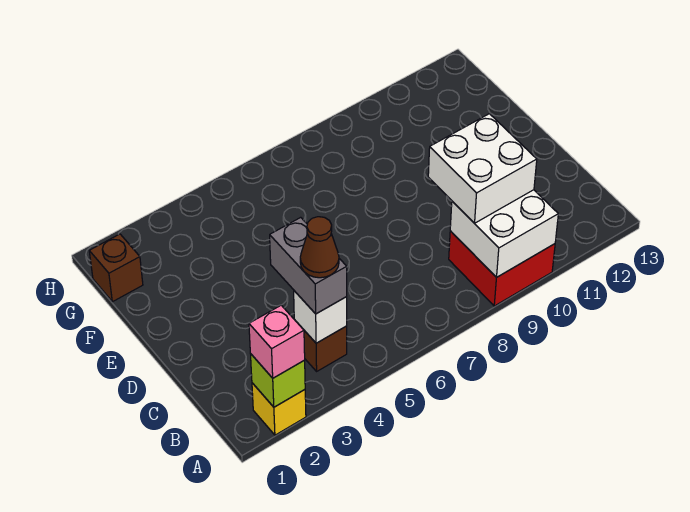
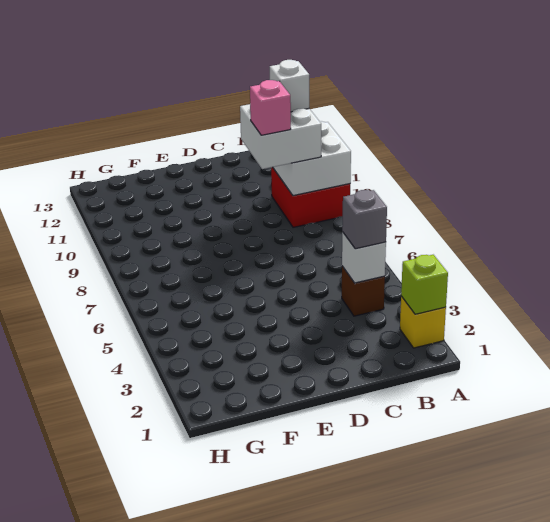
pink 1x1 brick [249,305,305,378] -> pink 1x1 brick moved to [250,80,291,135]
grey 1x2 brick [270,217,347,314] -> grey 1x1 brick [342,190,387,249]
brown 1x1 cone [300,217,339,278] -> none
none -> white 1x1 brick [270,60,309,112]
brown 1x1 brick [89,234,143,302] -> none

